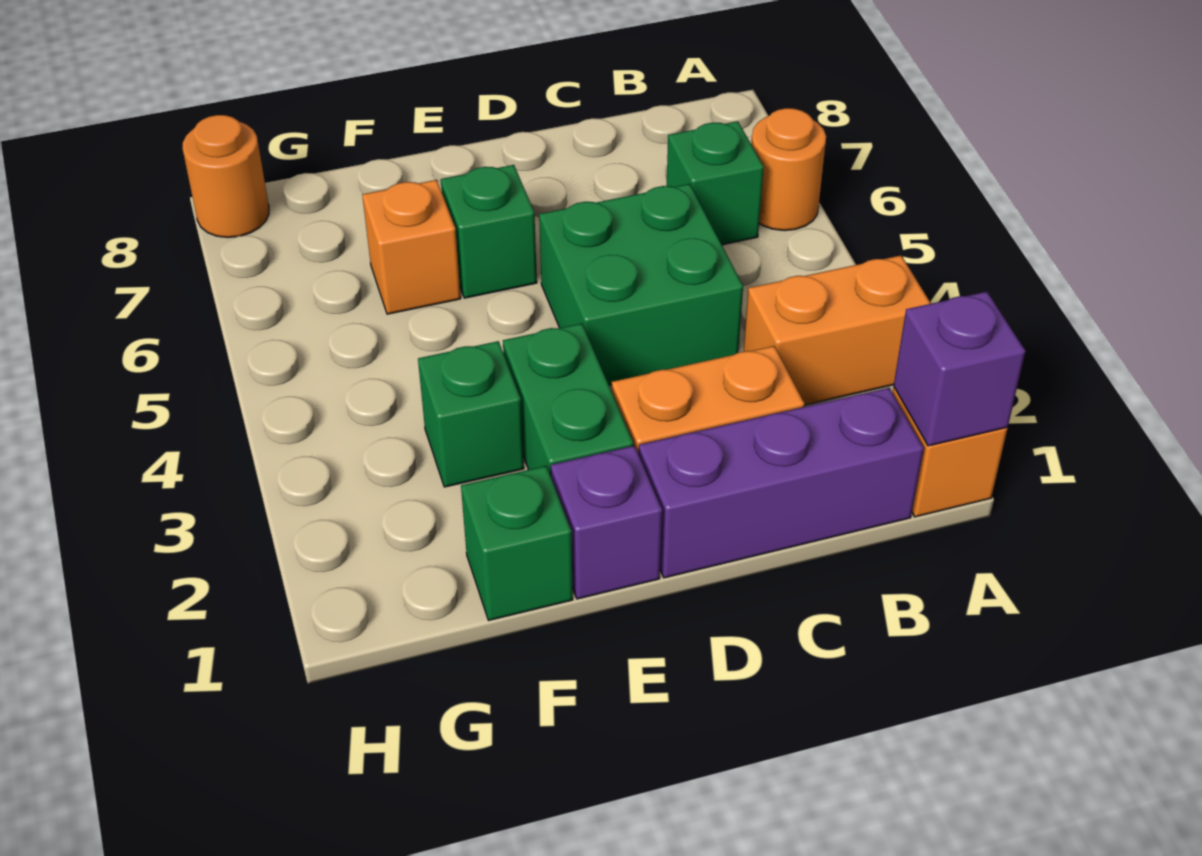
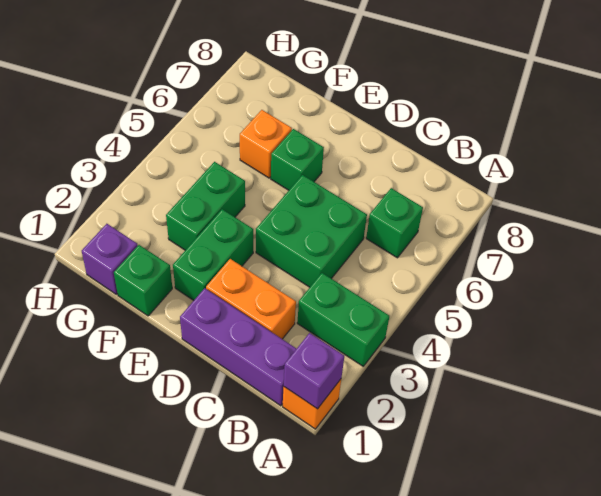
orange 1x2 brick [743,255,931,405] -> green 1x2 brick [297,273,389,366]
orange 1x1 round brick [751,108,826,231] -> none
purple 1x1 brick [551,446,662,599] -> purple 1x1 brick moved to [82,224,138,294]
green 1x1 brick [418,341,524,487] -> green 1x2 brick [166,162,245,250]
orange 1x1 round brick [183,115,269,238] -> none

